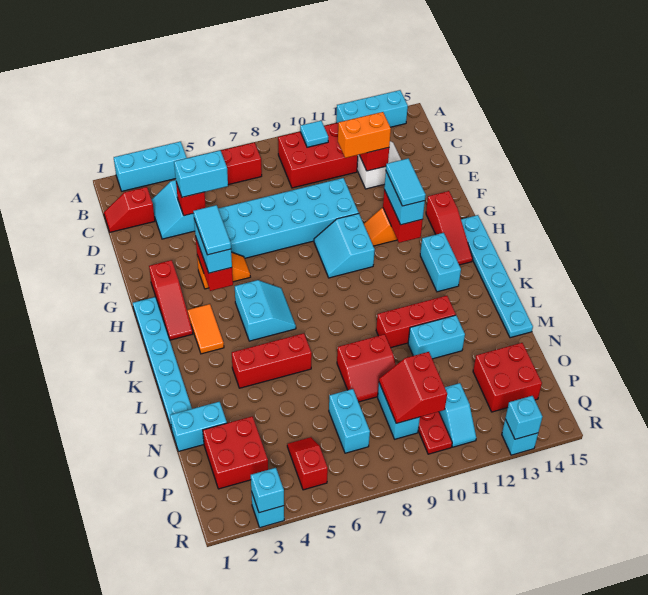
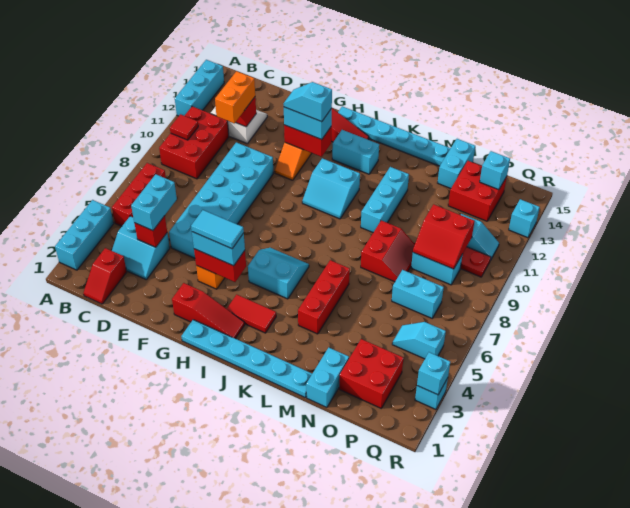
cyan 1x1 tile [300,121,328,147] -> red 1x1 tile [170,114,198,140]
cyan 2x2 slope [314,214,375,278] -> cyan 2x2 slope moved to [302,158,360,219]
cyan 1x2 tile [386,158,426,206] -> cyan 1x2 slope [283,82,332,122]
orange 1x2 tile [187,304,224,354] -> red 1x2 tile [227,295,276,333]
red 1x3 brick [376,296,456,348] -> cyan 1x3 brick [361,167,409,232]
cyan 1x2 brick [408,315,465,359] -> cyan 1x2 brick moved to [438,139,475,188]
red 1x2 slope [287,437,328,490] -> cyan 1x2 slope [392,322,446,359]
cyan 1x1 brick [505,396,542,439] -> cyan 1x1 brick moved to [480,151,510,190]

